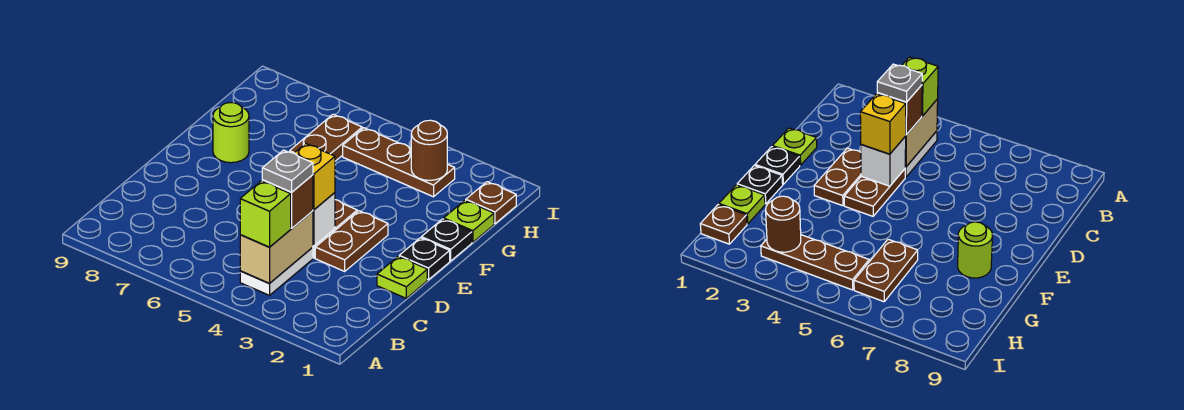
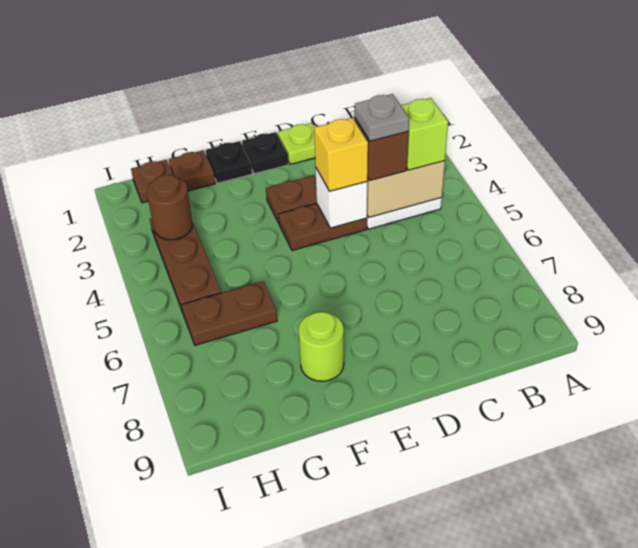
lime 1x1 plate [444,200,494,242] -> brown 1x1 plate [169,150,215,191]

